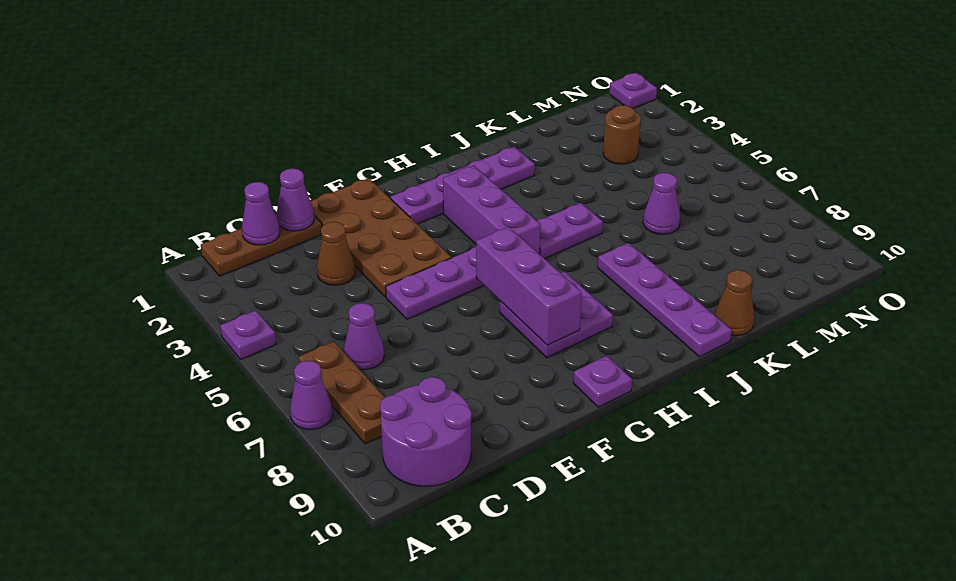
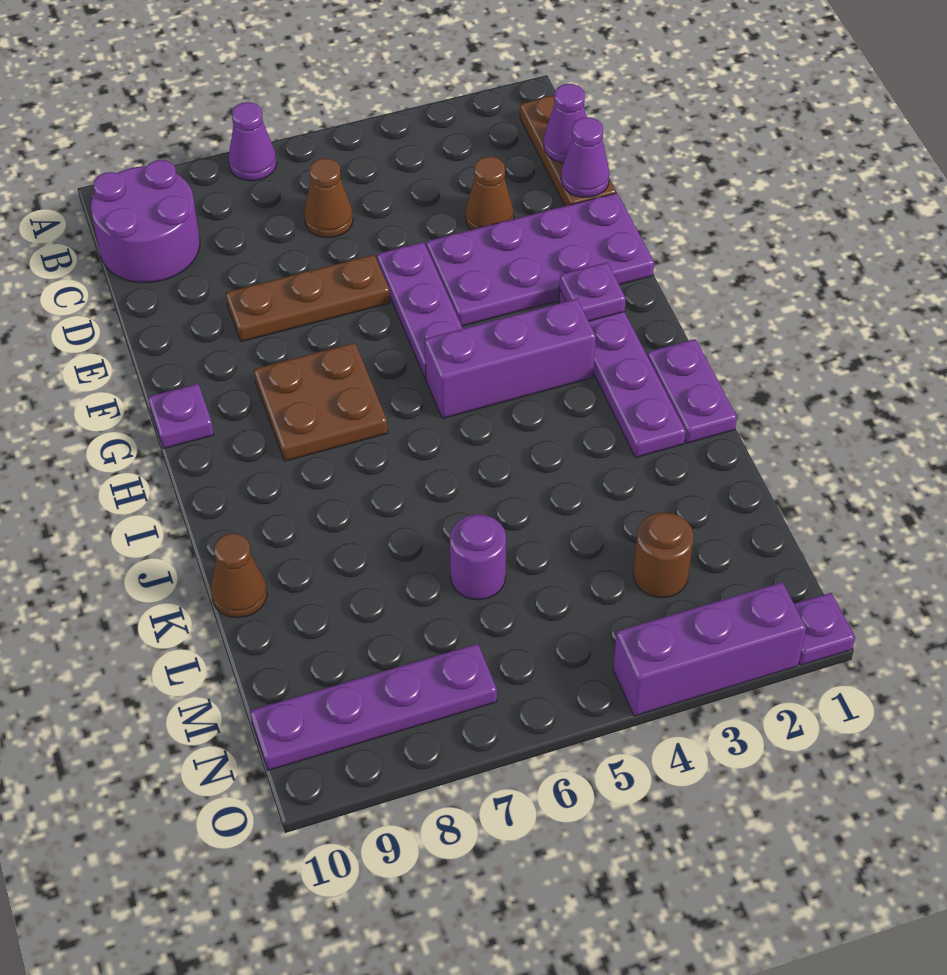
purple 1x1 plate [220,310,276,359] -> purple 1x1 plate moved to [560,263,626,321]
brown 1x3 plate [299,341,385,444] -> brown 1x3 plate moved to [226,255,390,342]
purple 1x1 cone [344,303,384,370] -> brown 1x1 cone [304,158,353,238]
brown 2x4 plate [310,178,451,297] -> purple 2x4 plate [426,193,654,326]
purple 1x3 brick [476,227,582,345] -> purple 1x3 brick moved to [613,582,806,716]
purple 2x2 plate [500,271,613,358] -> brown 2x2 plate [254,343,388,461]
purple 1x2 plate [537,203,603,259] -> purple 1x2 plate moved to [648,339,737,443]
purple 1x4 plate [598,243,732,357] -> purple 1x4 plate moved to [250,644,497,770]
purple 1x1 cone [643,173,680,234] -> purple 1x1 round brick [450,514,506,600]

